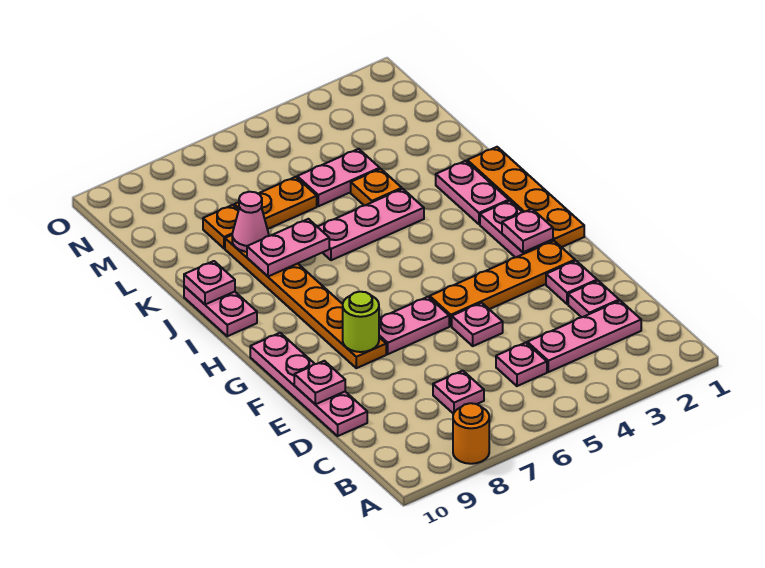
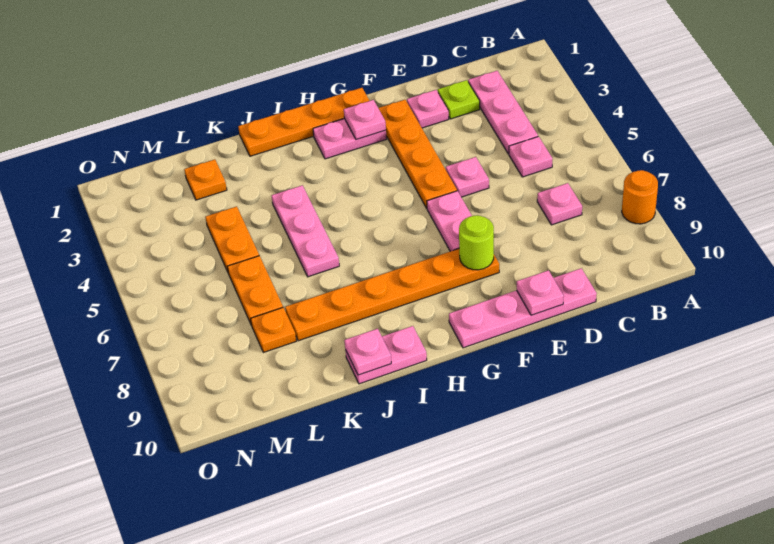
pink 1x1 plate [568,281,619,317] -> lime 1x1 plate [438,80,480,119]
pink 1x2 plate [436,161,509,224] -> none
pink 1x2 plate [247,219,329,276] -> none
orange 1x1 plate [351,169,402,206] -> orange 1x1 plate moved to [184,159,227,200]
pink 1x1 cone [232,192,269,252] -> none
pink 1x2 plate [297,149,380,206] -> orange 1x2 plate [206,206,259,272]

